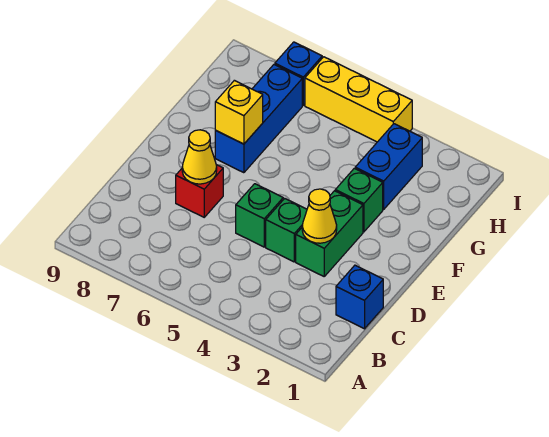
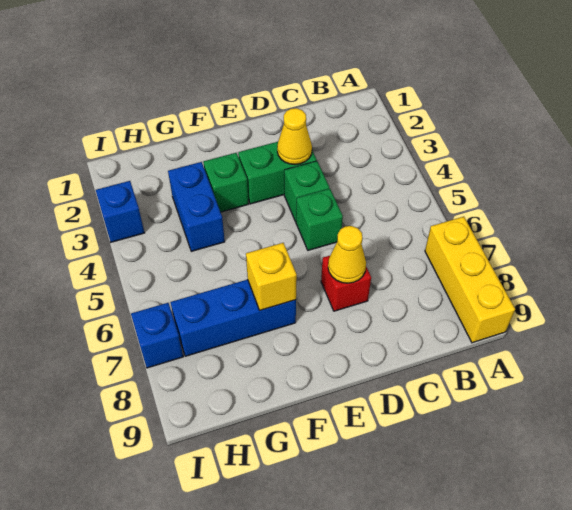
blue 1x1 brick [336,265,383,329] -> blue 1x1 brick moved to [96,181,144,242]
blue 1x2 brick [355,124,422,209] -> blue 1x2 brick turned to [168,162,225,251]
yellow 1x3 brick [305,57,412,142] -> yellow 1x3 brick moved to [425,217,515,343]

